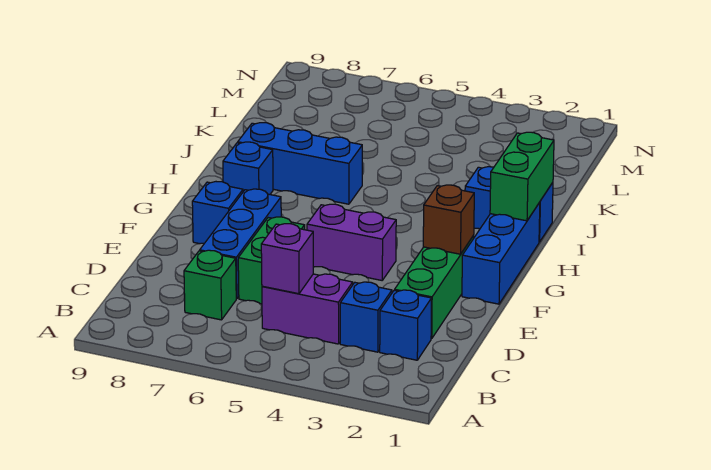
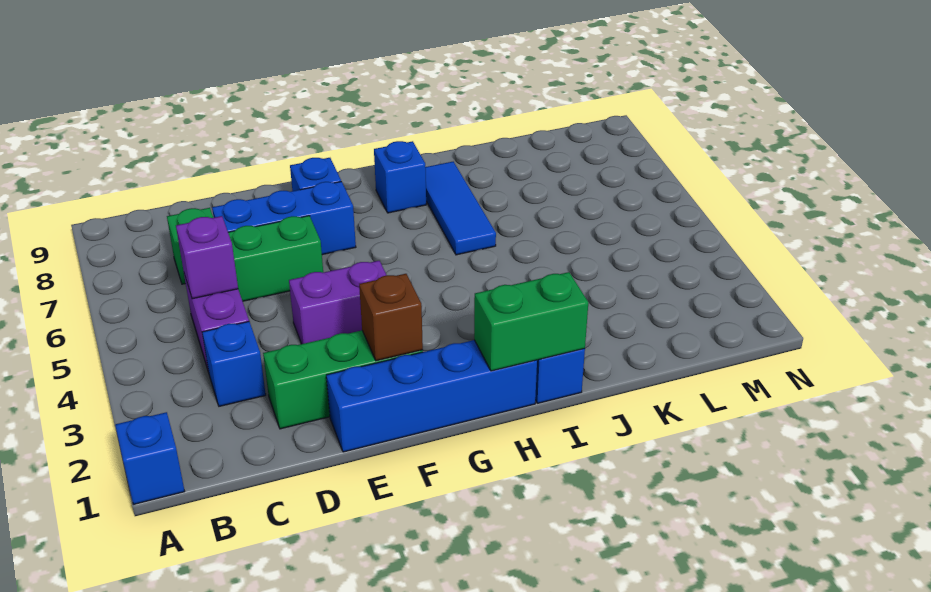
blue 1x1 brick [380,290,431,360] -> blue 1x1 brick moved to [115,412,185,504]
blue 1x3 brick [462,202,540,304] -> blue 1x4 brick [326,340,537,452]
purple 1x2 brick [307,204,396,280] -> purple 1x2 brick turned to [289,261,386,344]
blue 1x3 brick [238,123,362,204] -> blue 1x3 tile [425,162,496,255]

